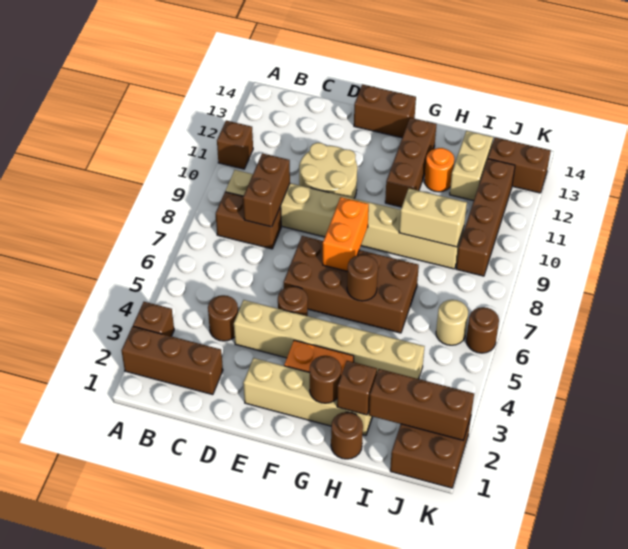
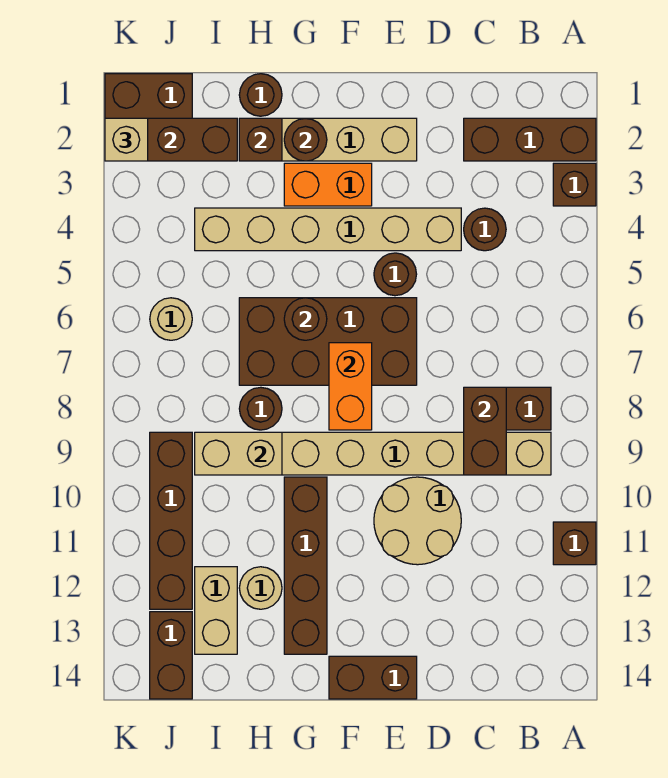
brown 1x3 brick [385,118,436,207] -> brown 1x4 brick [284,477,327,654]
orange 1x1 round brick [425,148,454,192] -> tan 1x1 round brick [239,567,282,609]
brown 1x2 brick [488,137,551,193] -> brown 1x2 brick turned to [150,612,192,699]
none -> tan 1x1 brick [105,118,148,161]
brown 1x1 round brick [466,307,499,353] -> brown 1x1 round brick moved to [239,387,282,430]

